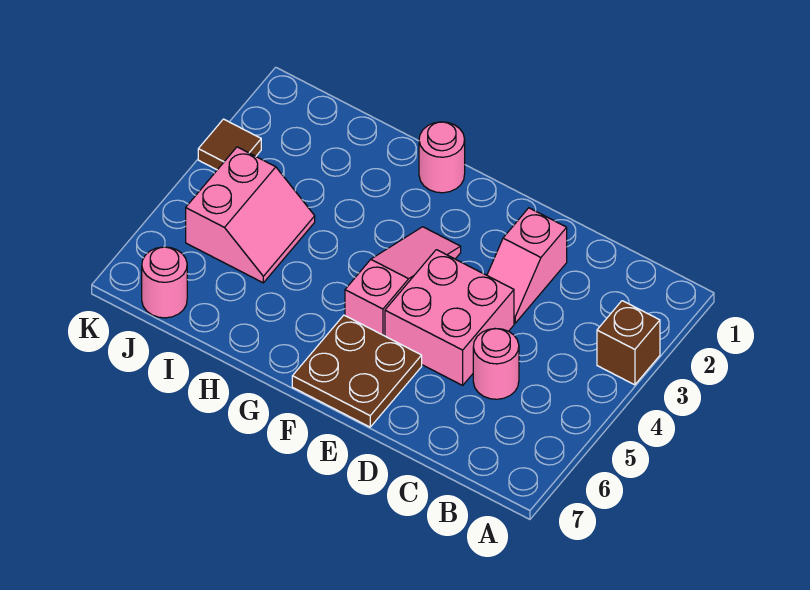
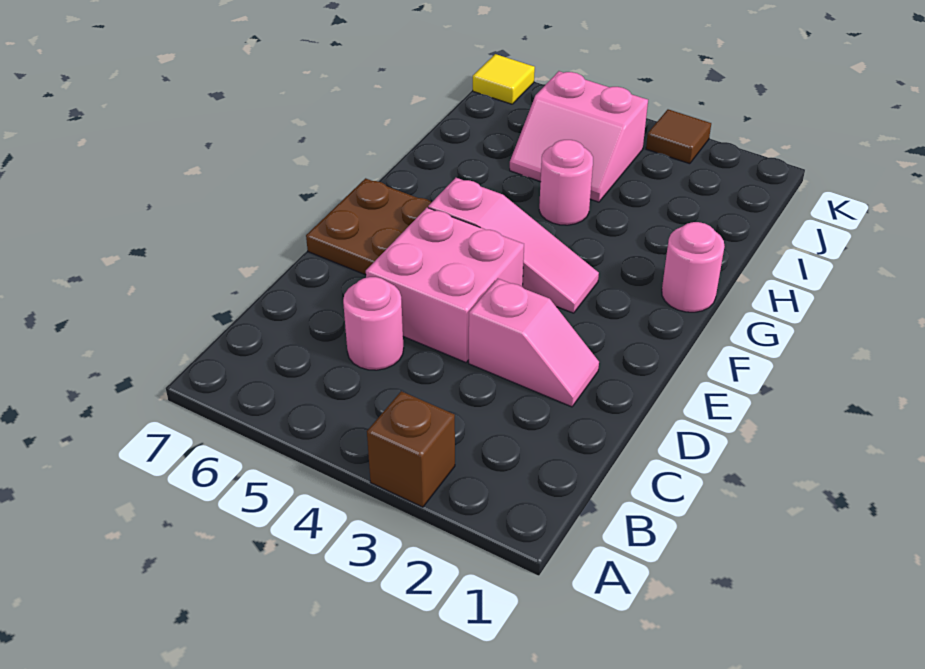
pink 1x2 slope [487,208,567,323] -> pink 1x2 slope turned to [469,279,599,407]
pink 1x1 round brick [142,247,187,318] -> pink 1x1 round brick moved to [539,140,593,225]
none -> yellow 1x1 tile [473,54,535,104]

